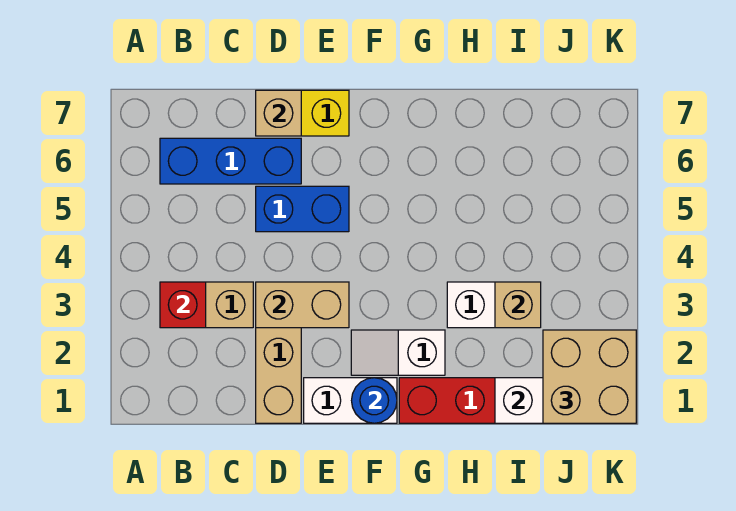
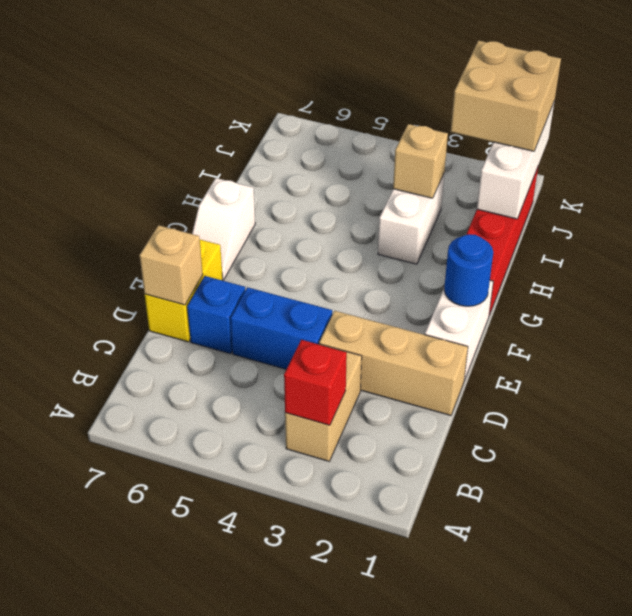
blue 1x3 brick [160,138,301,184] -> blue 1x1 brick [187,276,245,354]
tan 1x2 brick [256,282,349,328] -> none
blue 1x2 brick [256,186,349,232] -> blue 1x2 brick turned to [231,287,332,369]
white 1x2 slope [351,330,445,375] -> white 1x2 slope moved to [192,178,255,280]

